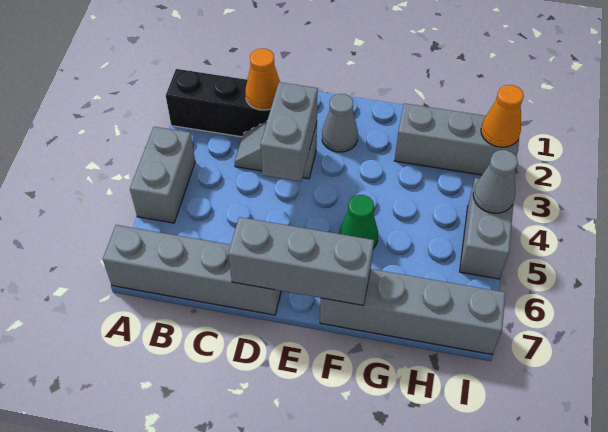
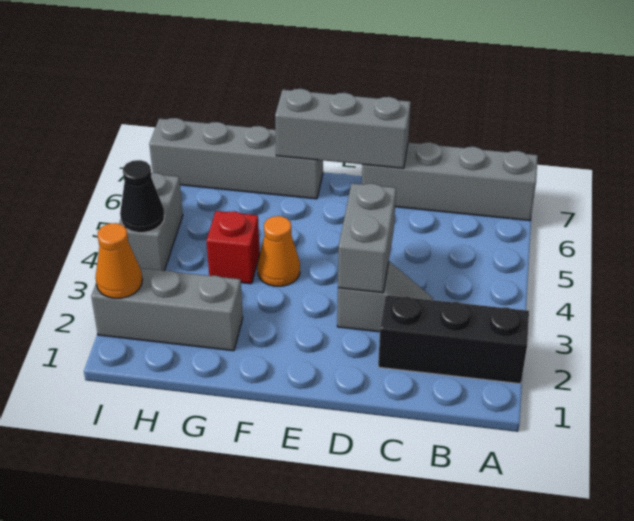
grey 1x2 brick [130,127,195,223] -> none
orange 1x1 cone [245,48,280,110] -> orange 1x1 cone moved to [257,216,300,286]
grey 1x1 cone [322,94,358,152] -> none
green 1x1 cone [339,195,378,249] -> none
none -> red 1x1 brick [207,211,260,284]
grey 1x1 cone [473,150,518,213] -> black 1x1 cone [120,160,165,233]

